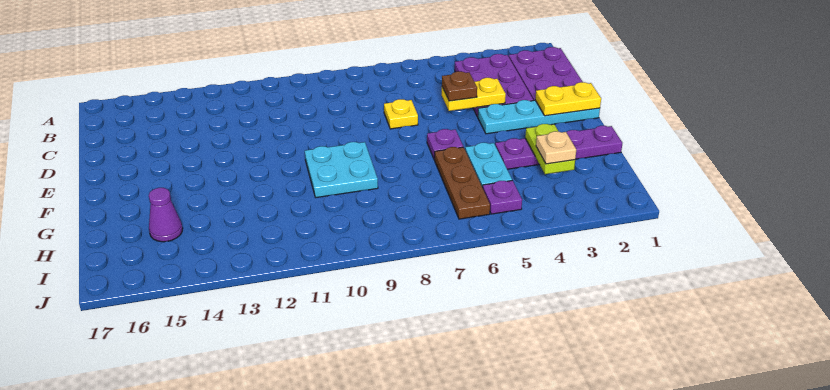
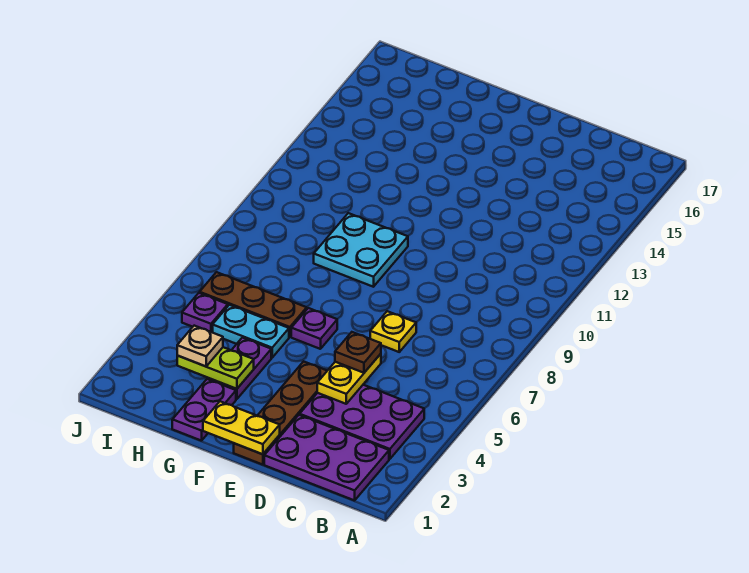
cyan 1x4 plate [478,100,600,134] -> brown 1x4 plate [234,361,327,465]
yellow 1x2 plate [535,82,601,116] -> yellow 1x2 plate turned to [203,401,280,454]
purple 1x1 cone [149,188,183,242] -> none

